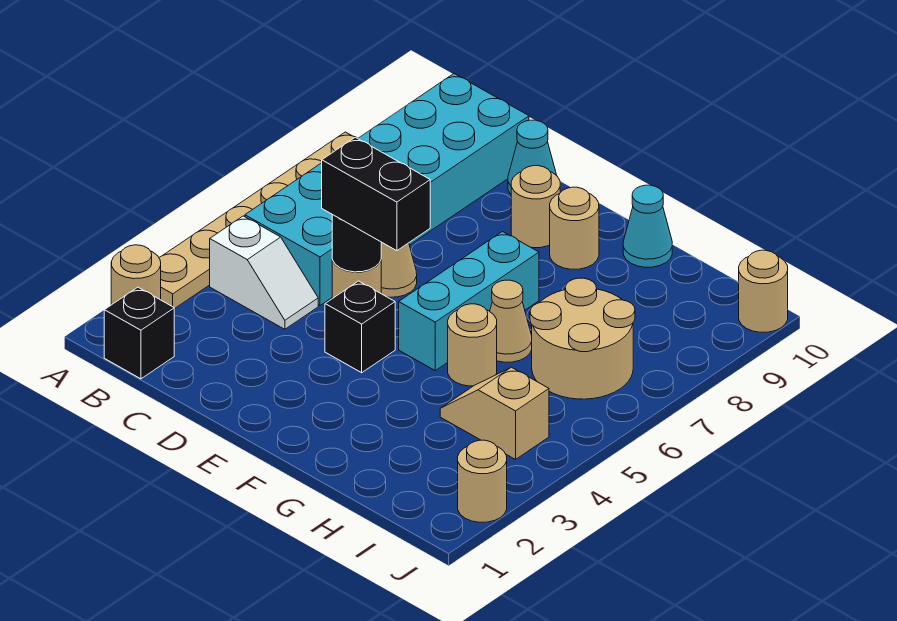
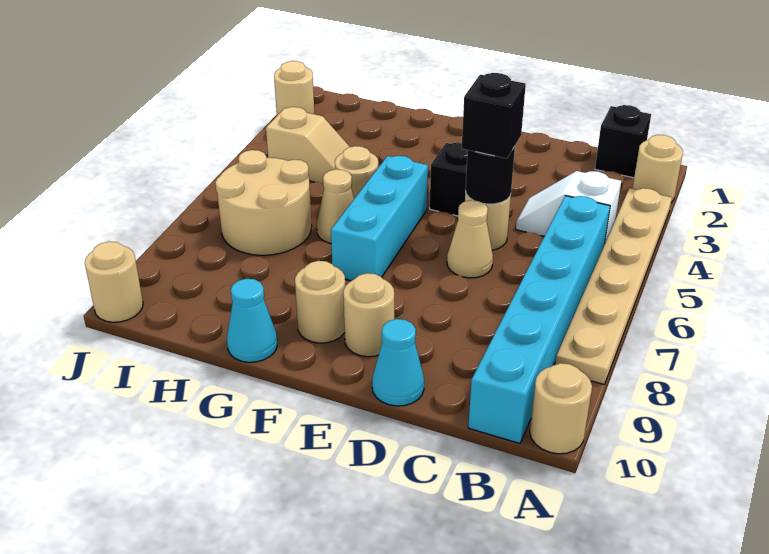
none -> tan 1x1 round brick [530,363,592,454]
cyan 2x6 brick [245,74,529,305] -> cyan 1x6 brick [468,196,610,443]
black 1x2 brick [322,137,430,251] -> black 1x1 brick [462,73,526,158]

